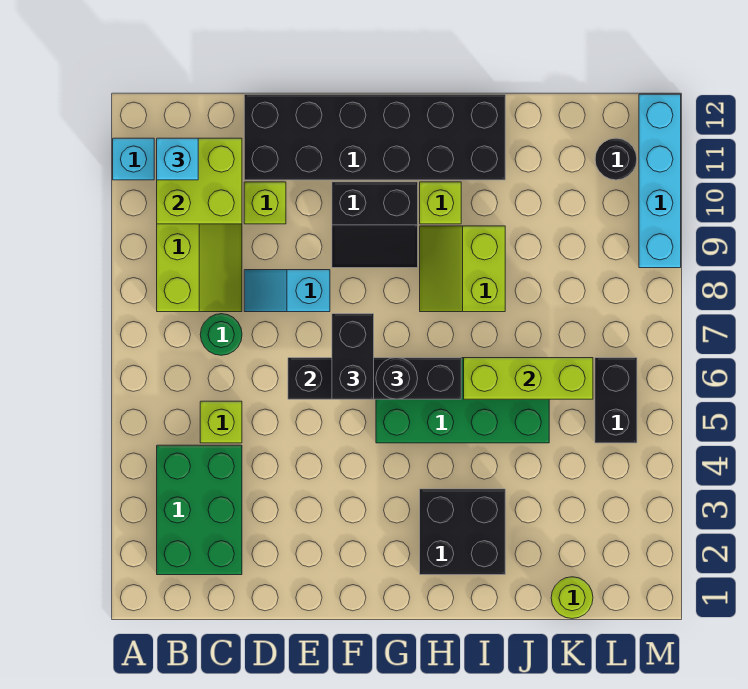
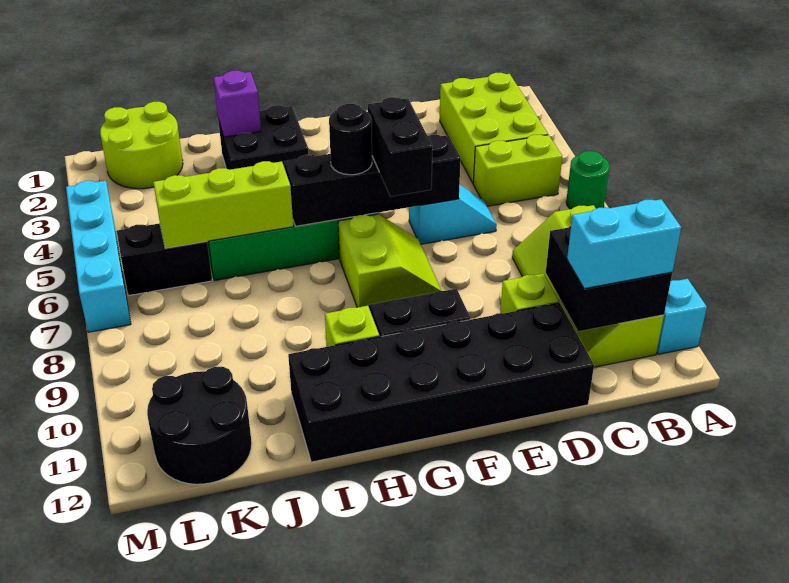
green 2x3 brick [157,445,242,575] -> lime 2x3 brick [440,73,548,183]
lime 2x2 brick [157,138,242,224] -> black 2x2 brick [546,226,672,331]
cyan 1x1 brick [157,138,198,180] -> cyan 1x2 brick [567,199,681,289]
lime 1x1 brick [200,401,242,443] -> lime 1x2 brick [473,135,562,206]
green 1x1 round brick [200,314,242,355] -> green 1x1 round brick moved to [566,151,610,209]
cyan 1x2 slope [244,270,330,312] -> cyan 1x2 slope moved to [409,185,497,244]
lime 2x2 slope [420,226,505,312] -> lime 2x2 slope moved to [338,214,442,307]
none -> purple 1x1 brick [213,71,261,137]
lime 1x1 round brick [551,577,593,619] -> lime 2x2 round brick [100,102,183,189]
black 1x2 brick [595,358,637,443] -> black 1x2 brick turned to [117,223,212,295]
black 1x1 round brick [595,138,637,180] -> black 2x2 round brick [147,367,252,484]
cyan 1x4 brick [639,94,681,268] -> cyan 1x4 brick moved to [66,181,131,332]

